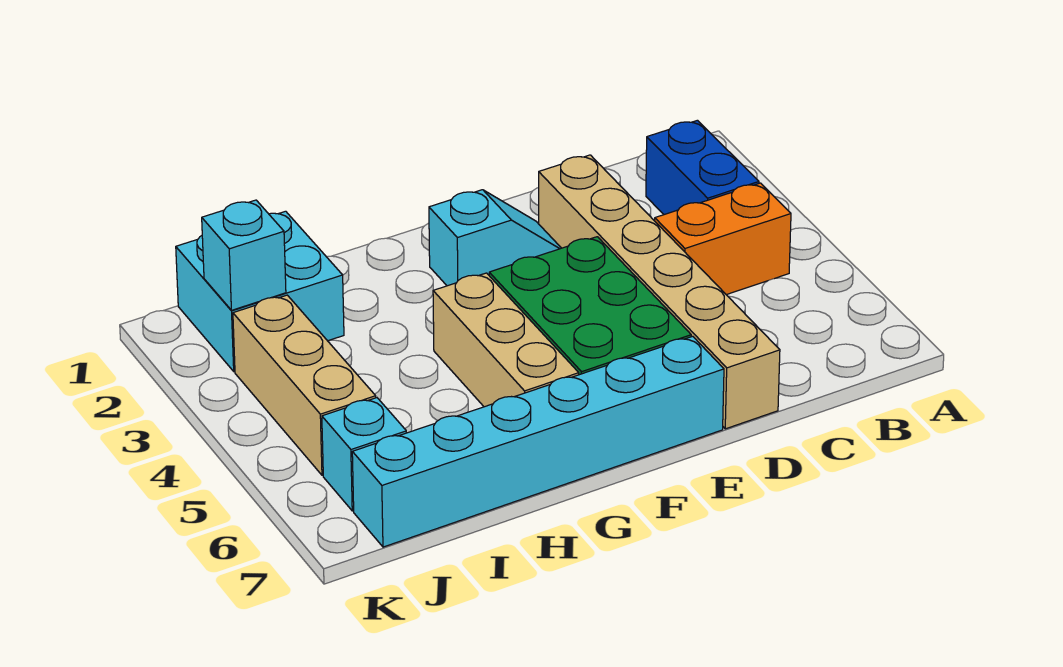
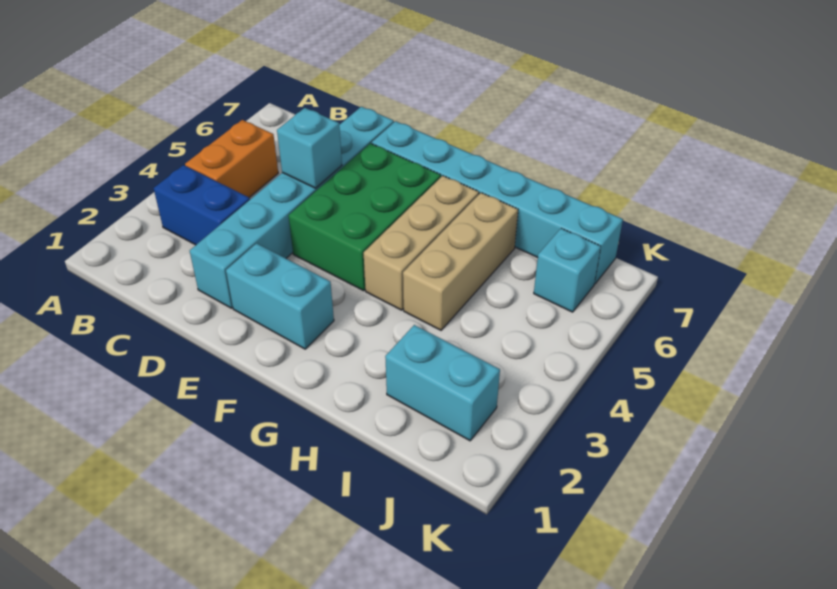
blue 1x2 brick [646,120,759,215] -> blue 1x2 brick turned to [154,165,250,245]
orange 1x2 brick [655,183,791,295] -> orange 1x2 brick turned to [185,120,278,198]
tan 1x6 brick [539,155,780,429] -> cyan 1x6 brick [190,107,394,308]
cyan 1x2 slope [429,190,561,286] -> cyan 1x2 brick [226,243,334,349]
cyan 2x2 brick [176,211,344,372] -> cyan 1x2 brick [385,325,500,441]
cyan 1x1 brick [202,200,286,310] -> cyan 1x1 brick moved to [277,108,342,188]
tan 1x3 brick [233,295,376,475] -> tan 1x3 brick moved to [403,193,518,330]

